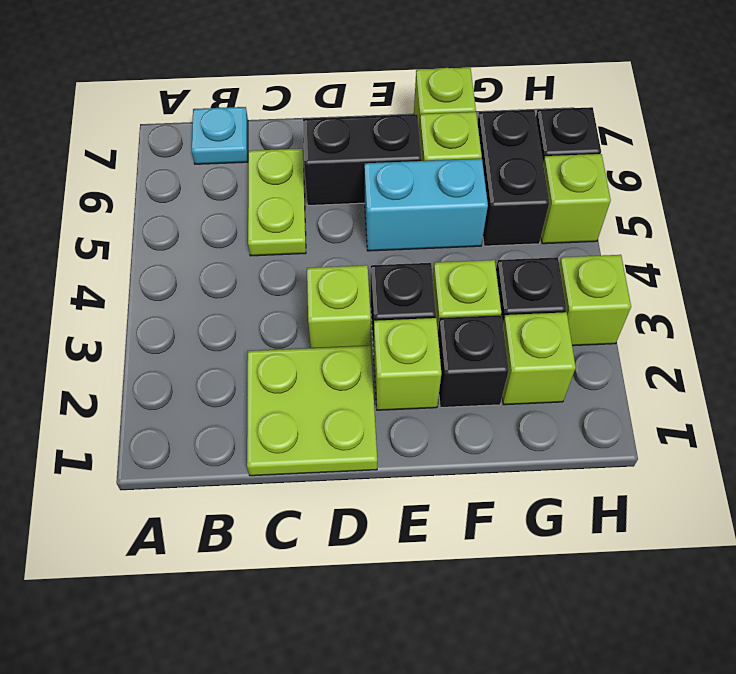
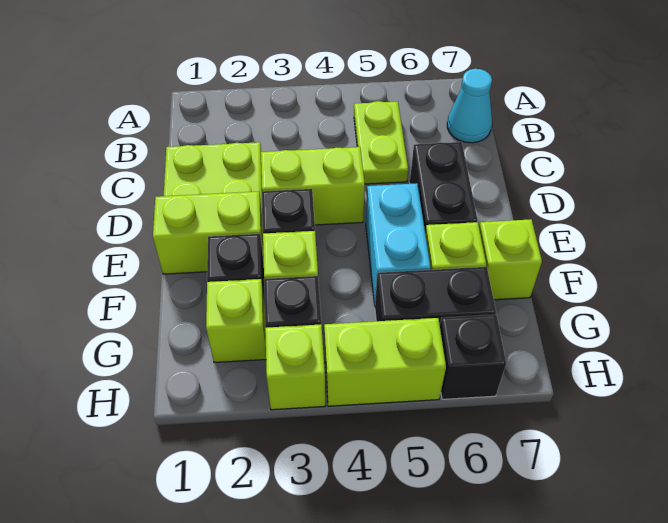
cyan 1x1 plate [192,107,248,164] -> cyan 1x1 cone [447,69,492,143]
lime 1x2 plate [248,149,306,256] -> lime 1x2 plate turned to [354,101,408,184]
lime 1x1 brick [307,265,371,348] -> lime 1x2 brick [261,147,365,225]
lime 1x1 brick [373,318,441,410] -> lime 1x2 brick [153,191,264,274]
lime 1x1 brick [541,154,611,244] -> lime 1x2 brick [324,318,446,406]

